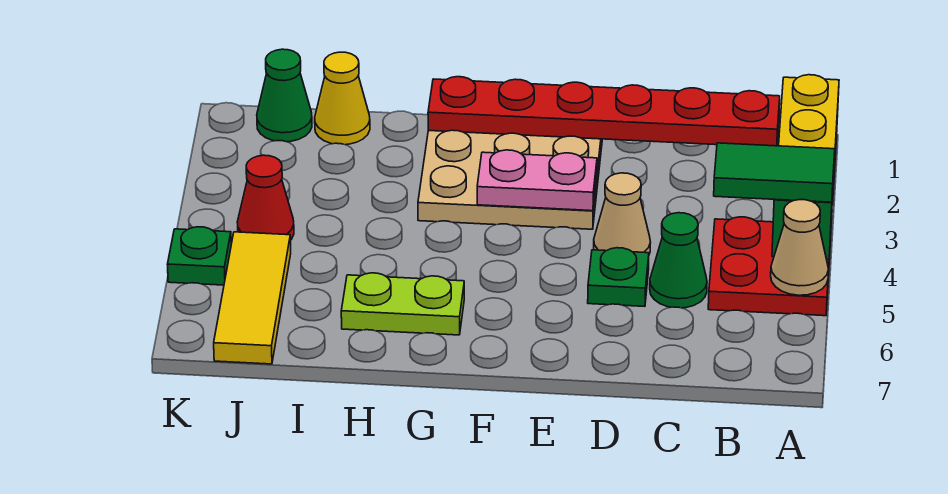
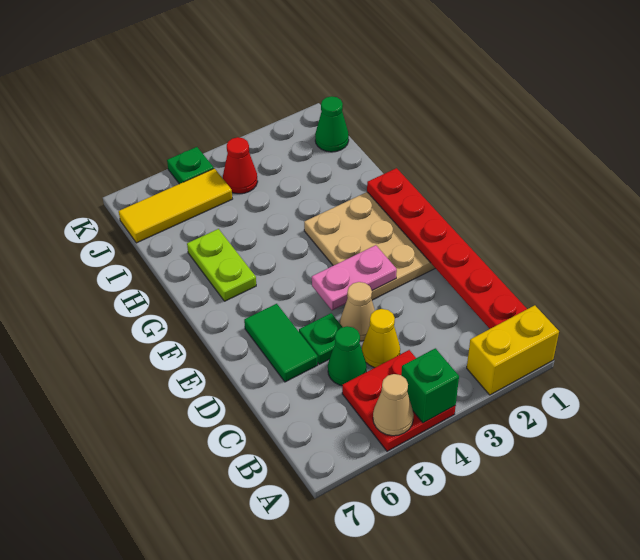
green 1x2 tile [714,143,835,202] -> green 1x2 tile moved to [244,304,318,382]
pink 1x2 plate [477,150,597,211] -> pink 1x2 plate turned to [312,245,397,310]
yellow 1x1 cone [315,52,370,145] -> yellow 1x1 cone moved to [362,309,400,368]

